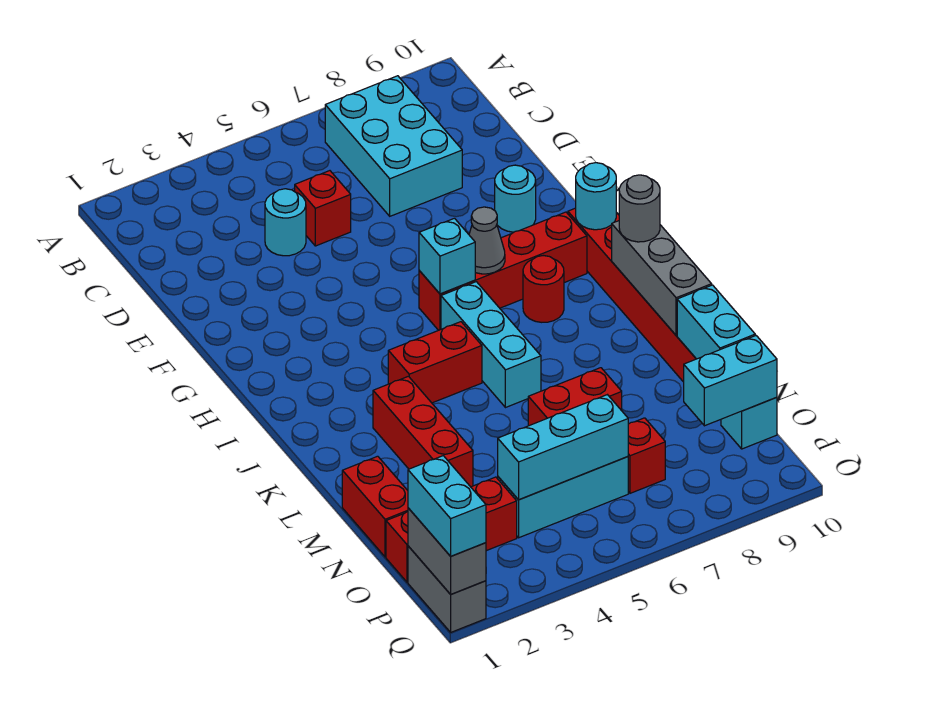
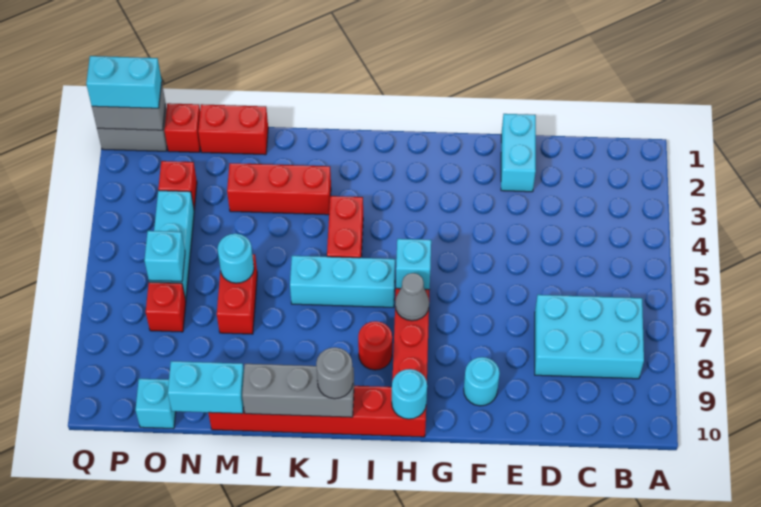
cyan 1x1 round brick [265,189,306,256] -> cyan 1x1 round brick moved to [218,234,254,283]
red 1x1 brick [295,171,351,246] -> none
cyan 1x3 brick [498,395,628,500] -> cyan 1x1 brick [144,231,185,282]
cyan 1x2 brick [684,336,777,426] -> cyan 1x2 brick moved to [501,114,536,192]

